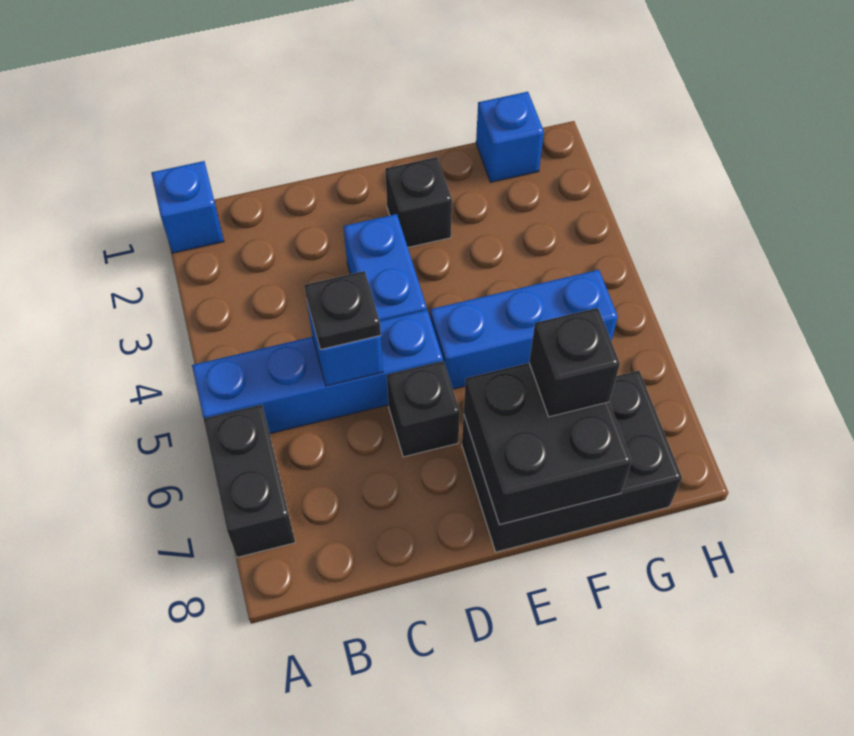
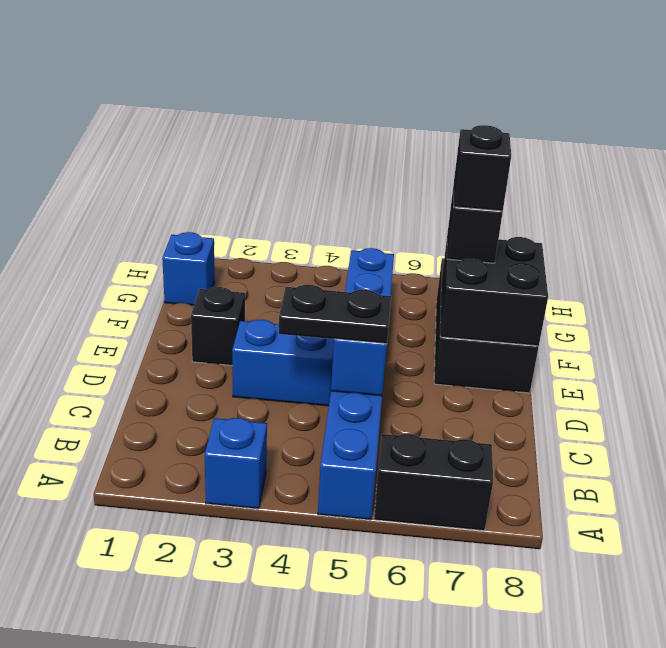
blue 1x1 brick [151,161,224,253] -> blue 1x1 brick moved to [205,418,267,509]
black 1x1 plate [304,271,381,350] -> black 1x2 plate [279,285,391,344]
black 1x1 brick [387,361,460,457] -> black 1x1 brick moved to [454,125,511,211]

